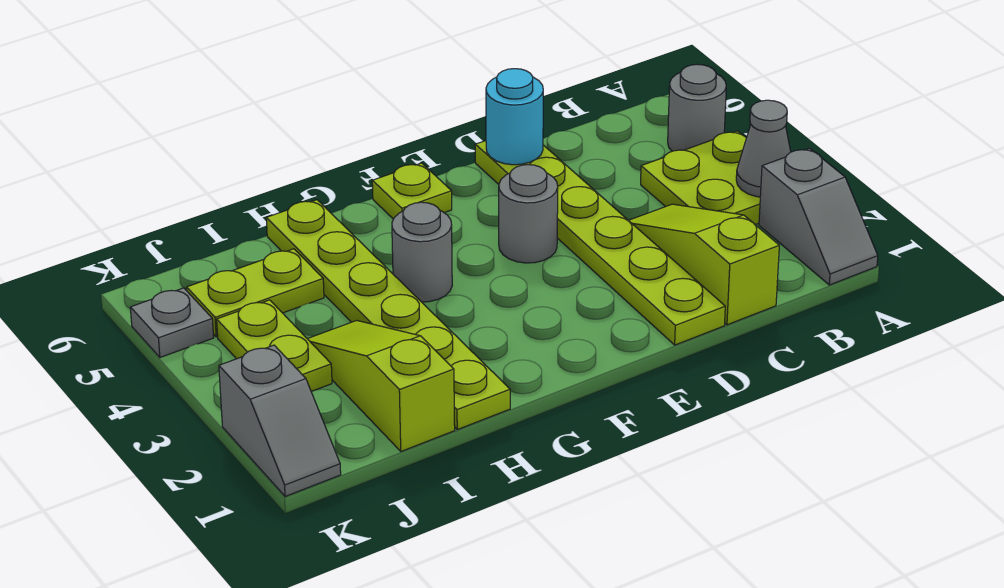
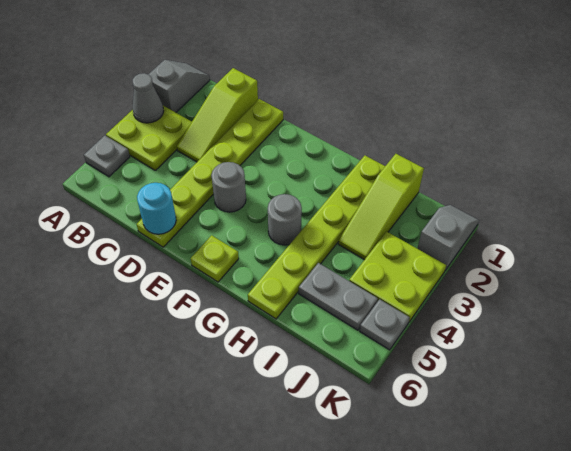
grey 1x1 round brick [668,64,726,151] -> grey 1x1 plate [84,136,130,177]
lime 1x2 plate [187,249,324,337] -> grey 1x2 plate [299,263,378,330]
lime 1x2 plate [217,300,332,392] -> lime 2x2 plate [349,232,446,322]

